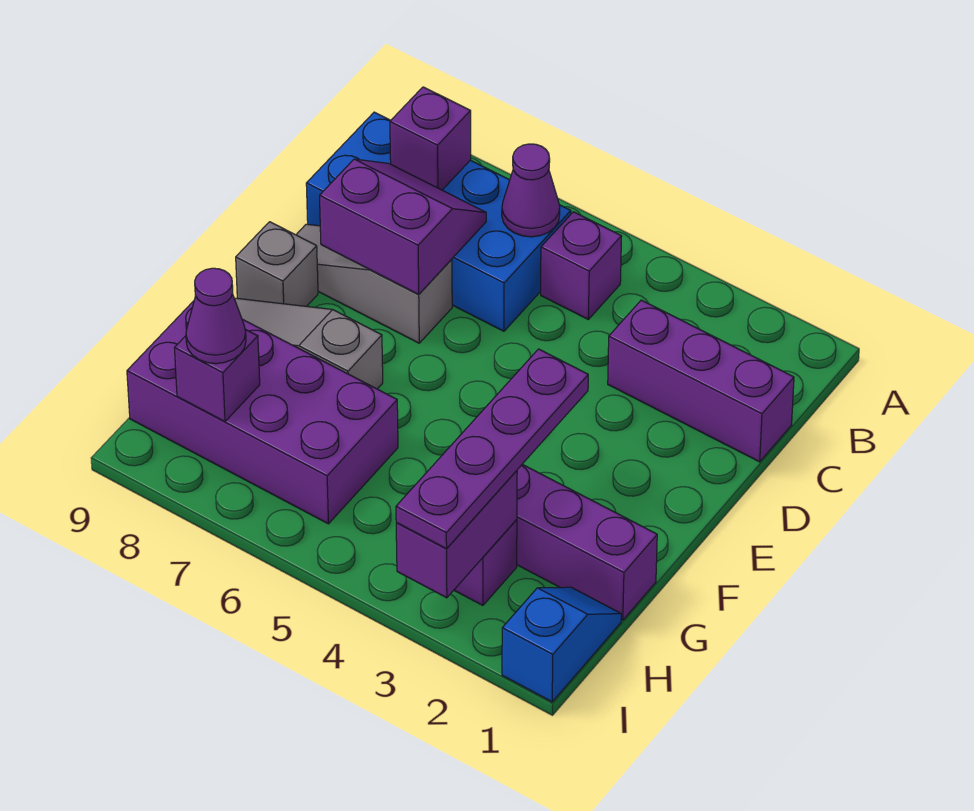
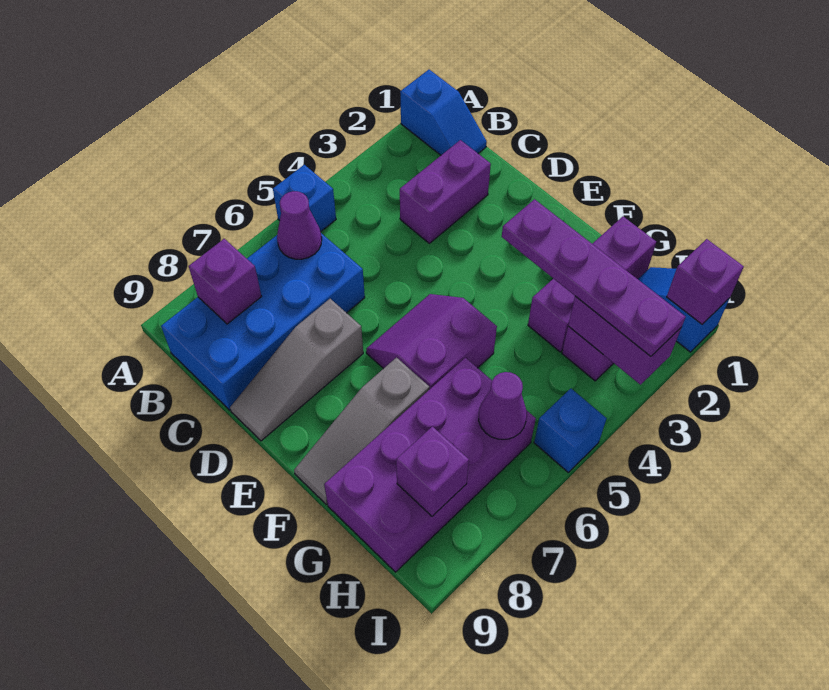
none -> blue 1x2 slope [400,70,487,155]
none -> blue 1x1 brick [273,165,336,232]
purple 1x1 brick [541,212,622,319] -> purple 1x1 brick moved to [667,239,744,324]
purple 1x3 brick [608,300,794,462] -> purple 1x2 brick [400,140,491,243]
purple 2x2 slope [320,159,486,294] -> purple 2x2 slope moved to [366,294,497,390]
grey 1x1 brick [236,222,318,306] -> none
purple 1x1 cone [186,268,246,364] -> purple 1x1 cone moved to [479,372,527,439]
none -> blue 1x1 brick [534,389,607,472]

